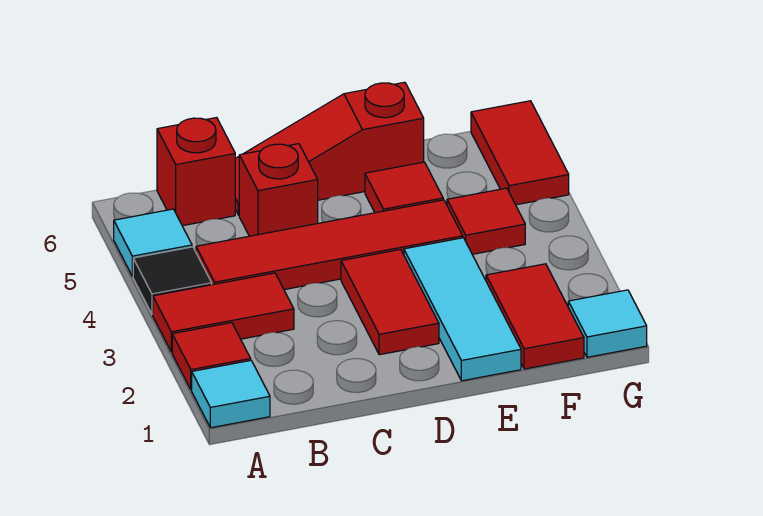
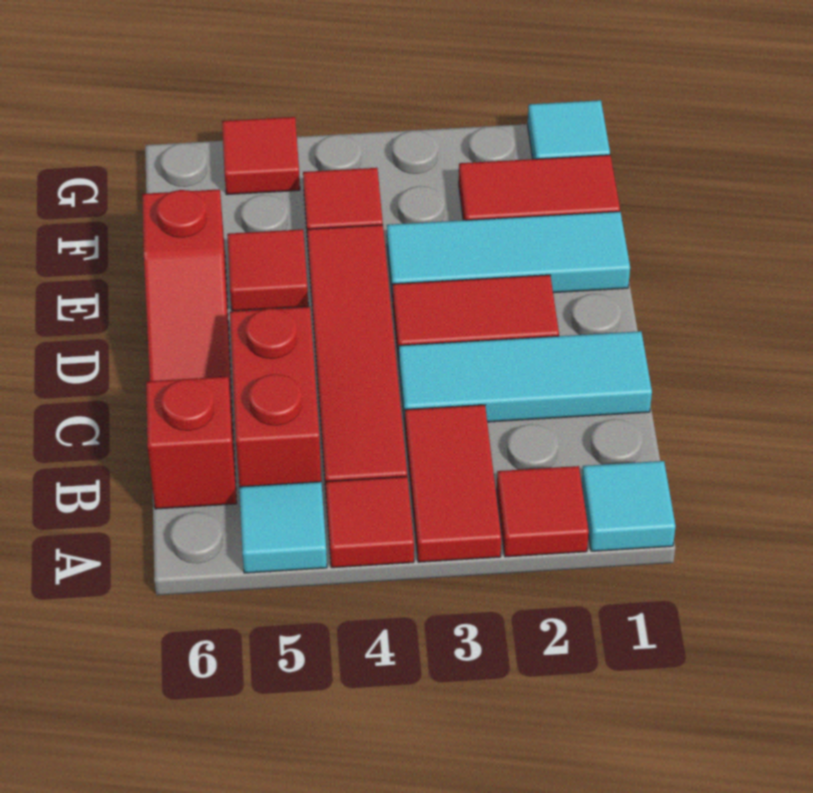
black 1x1 tile [133,247,212,314] -> red 1x1 tile [326,477,414,568]
none -> cyan 1x3 tile [399,331,652,424]
red 1x1 brick [239,144,318,236] -> red 1x2 brick [230,307,321,487]
red 1x2 tile [471,101,569,205] -> red 1x1 tile [222,117,300,195]

